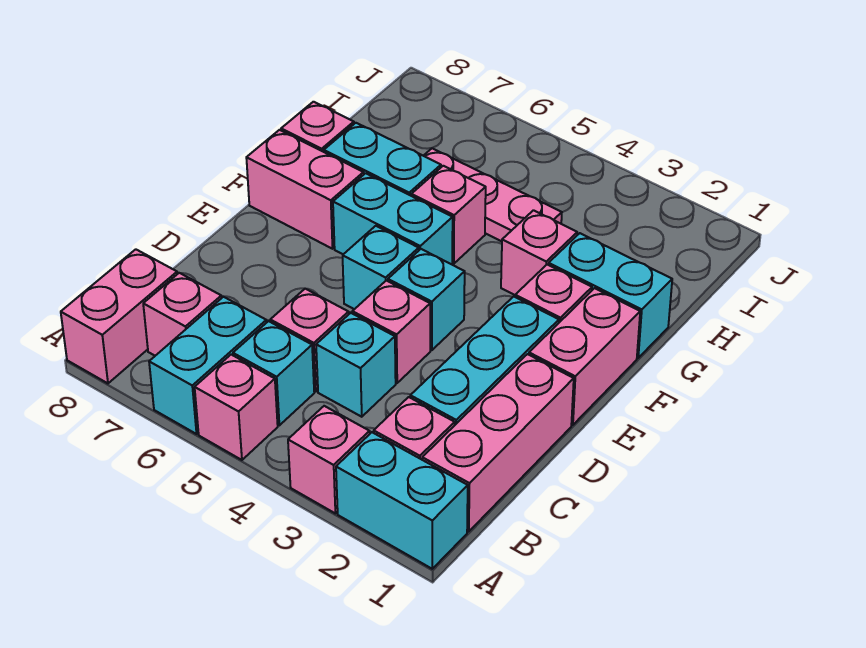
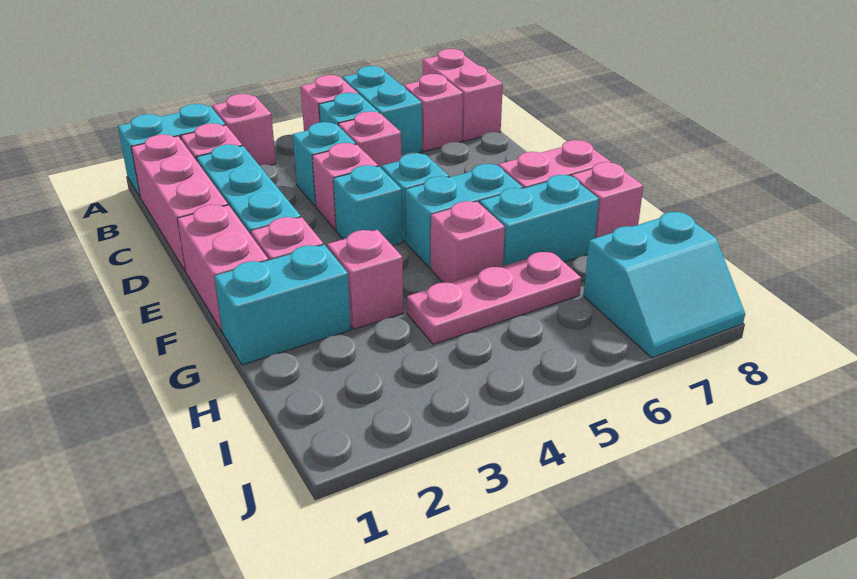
none -> cyan 2x2 slope [583,212,745,358]

